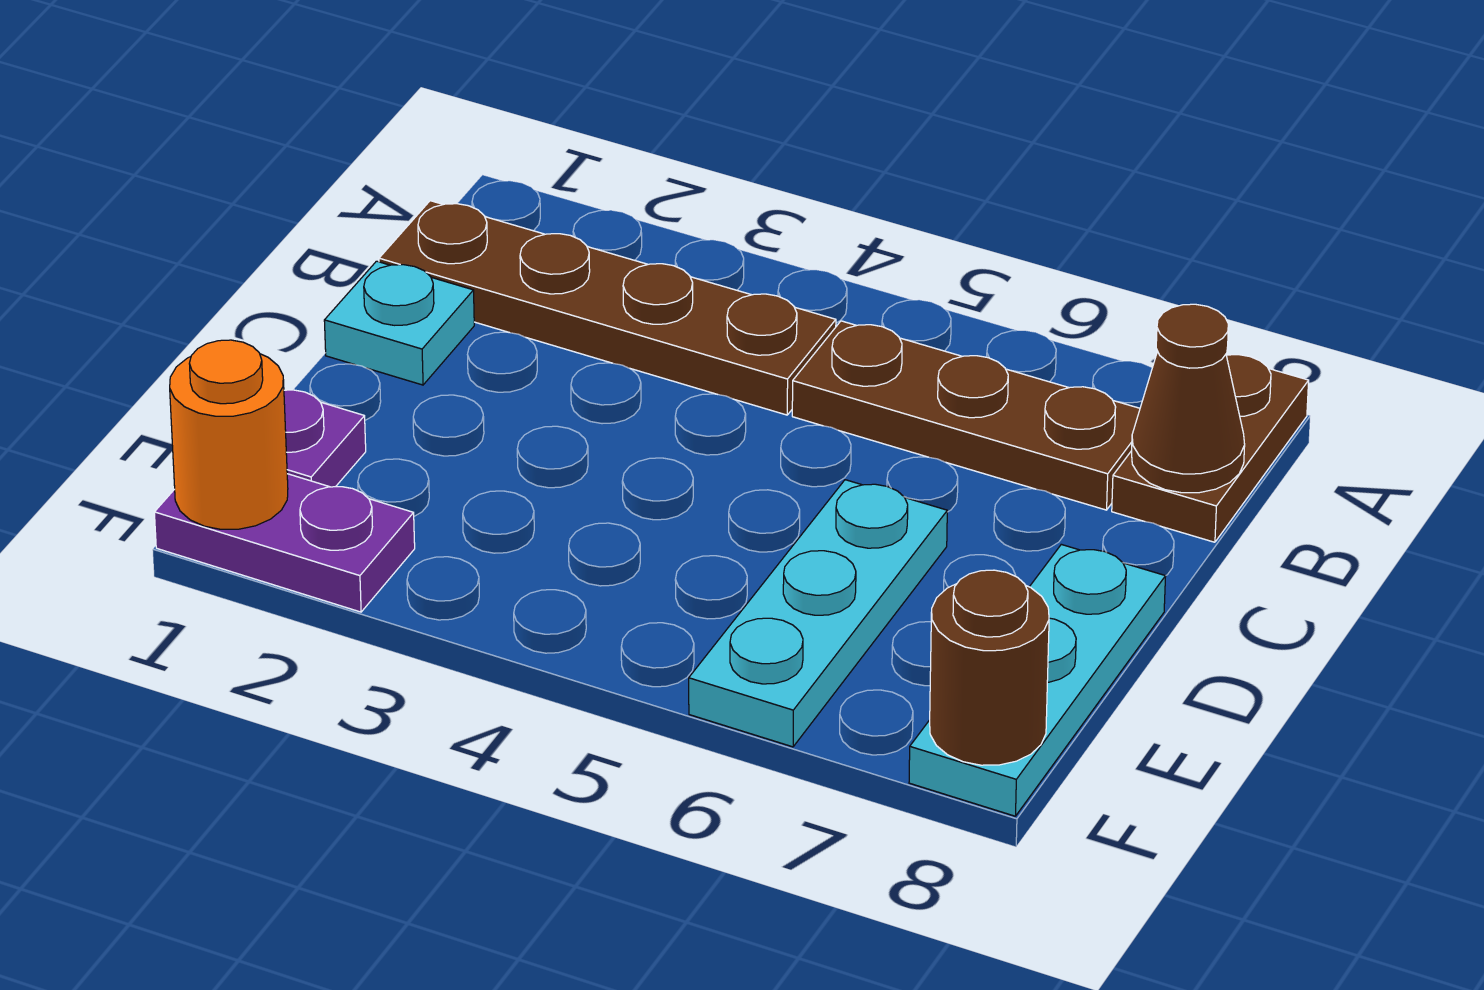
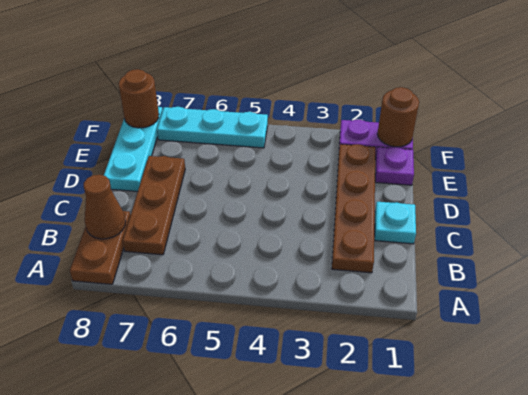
brown 1x4 plate [379,201,836,415] -> brown 1x4 plate turned to [332,144,375,273]
brown 1x3 plate [792,321,1140,510] -> brown 1x3 plate turned to [123,156,185,255]
cyan 1x3 plate [689,480,947,747] -> cyan 1x3 plate turned to [157,107,268,148]
orange 1x1 round brick [170,340,288,529] -> brown 1x1 round brick [377,87,419,147]

